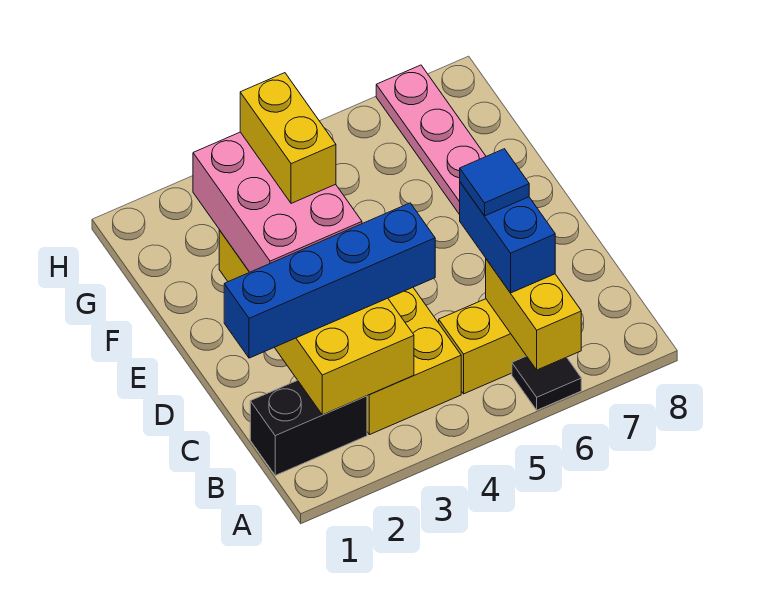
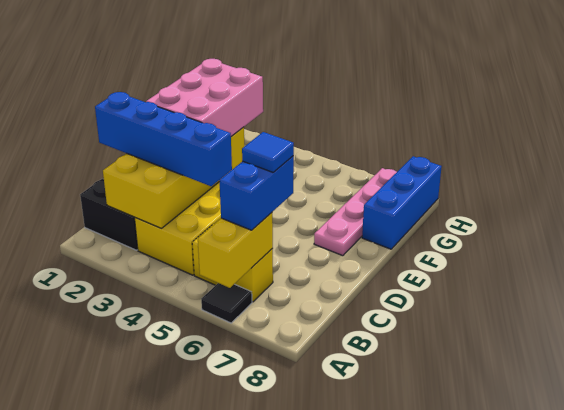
yellow 1x2 brick [240,73,336,203] -> none
none -> blue 1x3 brick [362,156,442,249]

